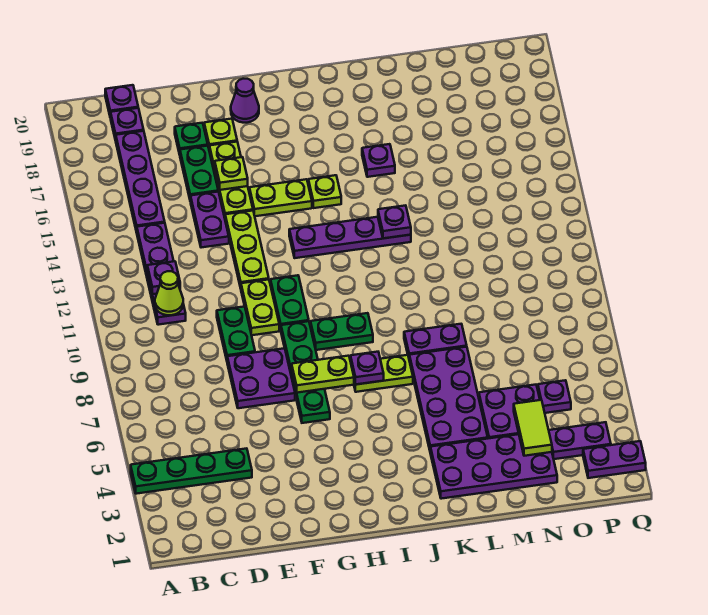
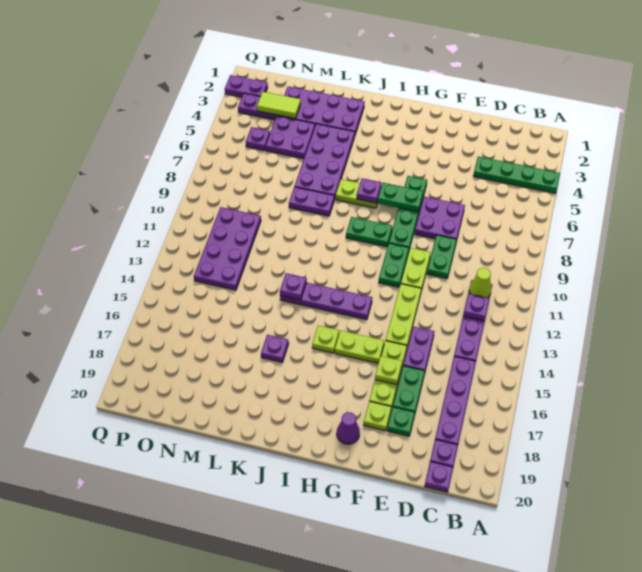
lime 1x2 plate [292,356,354,393] -> green 1x2 plate [378,183,423,212]
lime 1x2 tile [514,400,552,456] -> lime 1x2 tile turned to [257,92,301,119]
none -> purple 2x4 plate [194,207,261,290]

